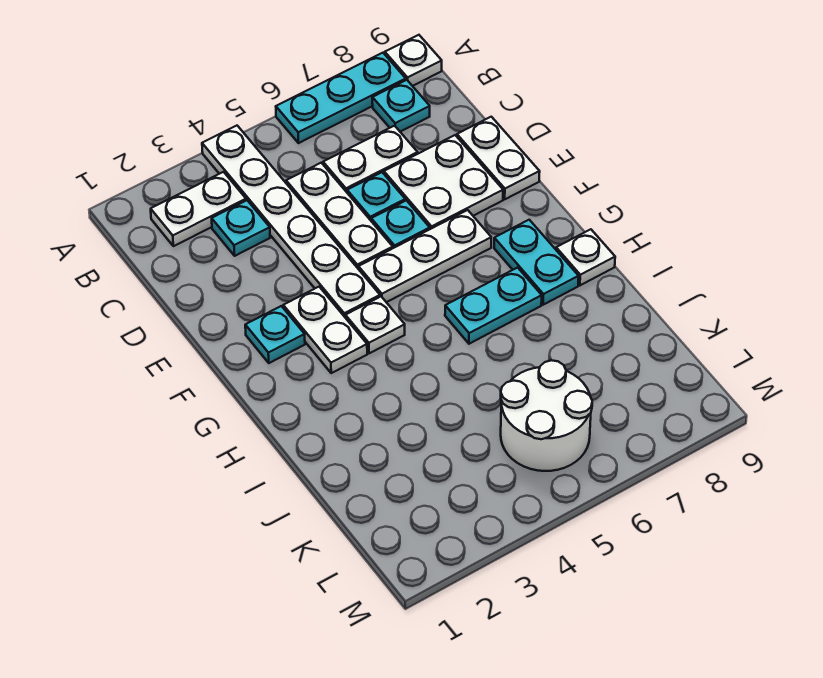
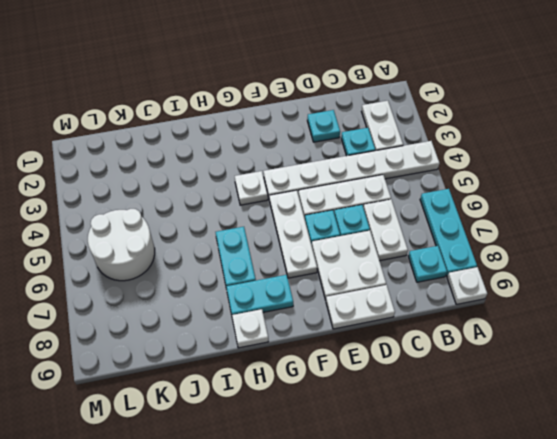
cyan 1x1 plate [245,306,305,363] -> cyan 1x1 plate moved to [307,110,340,142]
white 1x2 plate [283,287,367,373] -> none

